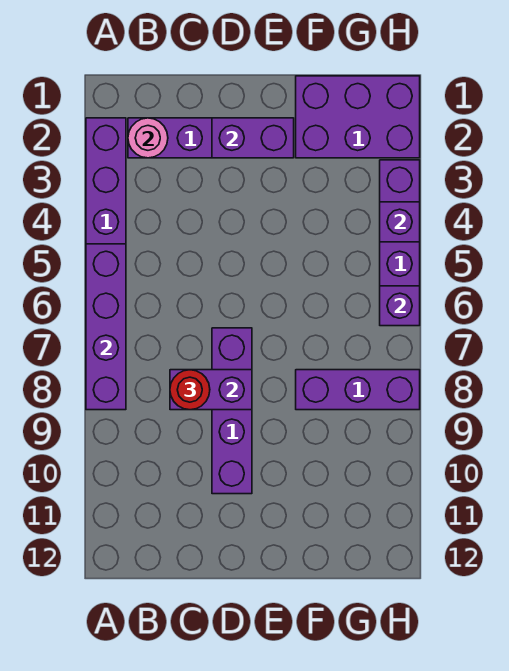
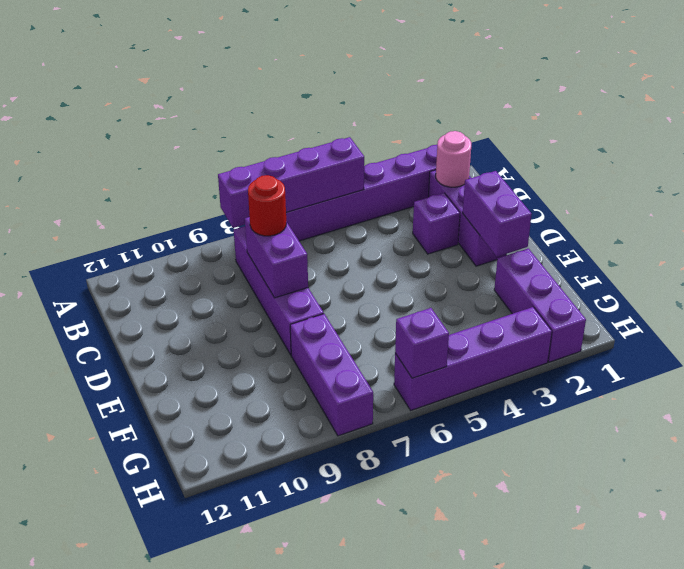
purple 1x4 brick [212,328,252,494] -> purple 1x4 brick turned to [234,226,324,355]
purple 2x3 brick [296,76,420,158] -> purple 1x3 brick [494,248,586,362]
purple 1x1 brick [380,202,420,242] -> purple 1x1 brick moved to [413,193,460,254]

